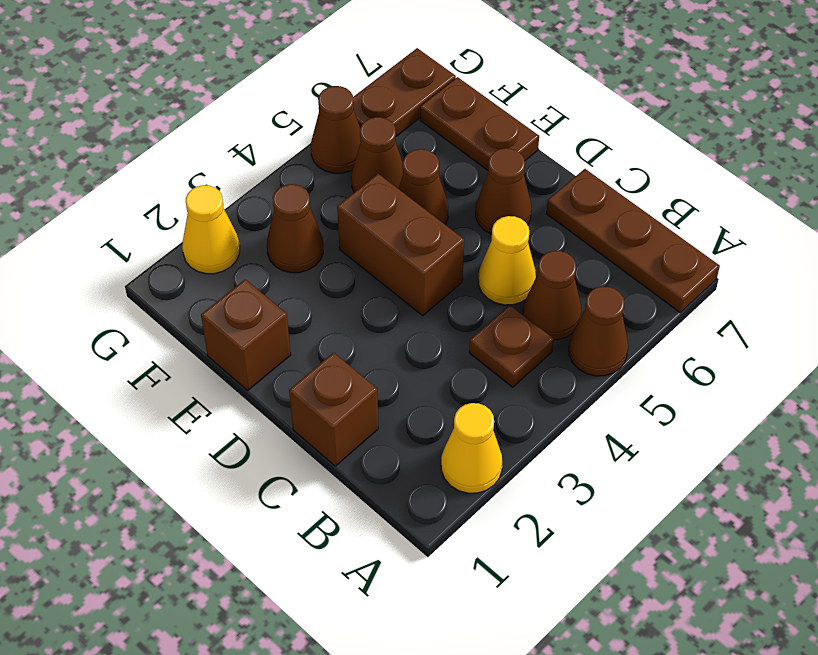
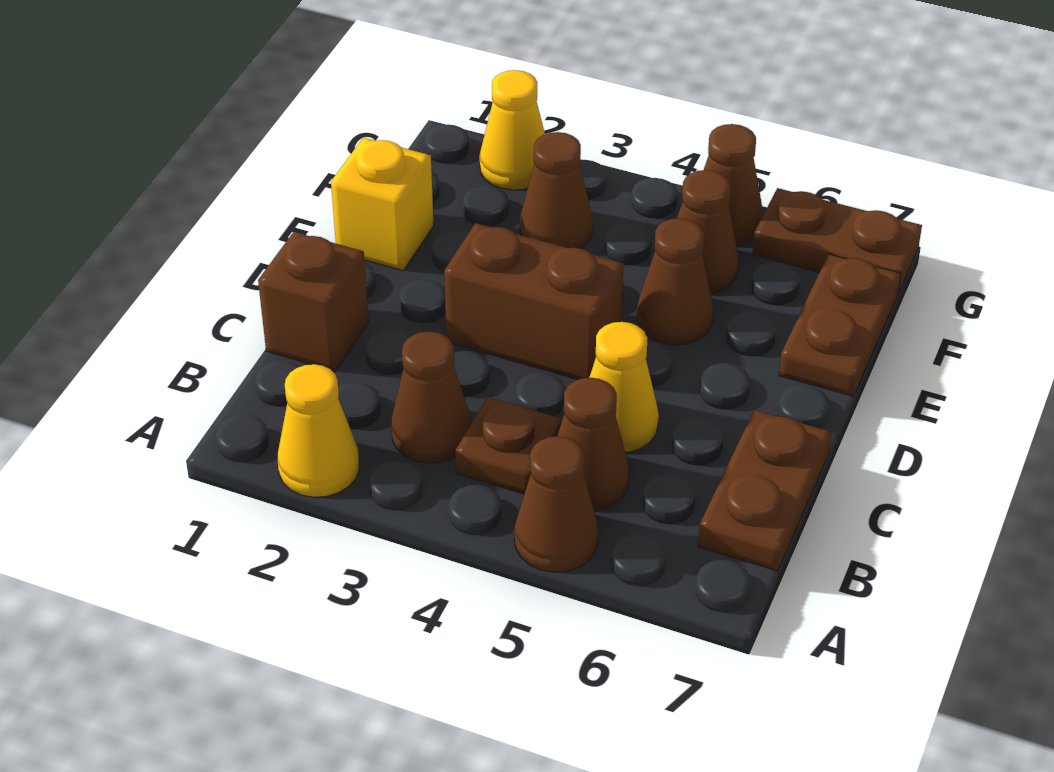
brown 1x3 plate [547,169,720,312] -> brown 1x2 plate [698,410,832,571]
brown 1x2 brick [337,174,464,316] -> brown 1x2 brick turned to [444,223,624,380]
brown 1x1 cone [476,148,532,234] -> brown 1x1 cone moved to [391,332,471,463]
brown 1x1 brick [201,279,291,390] -> yellow 1x1 brick [331,138,434,271]

